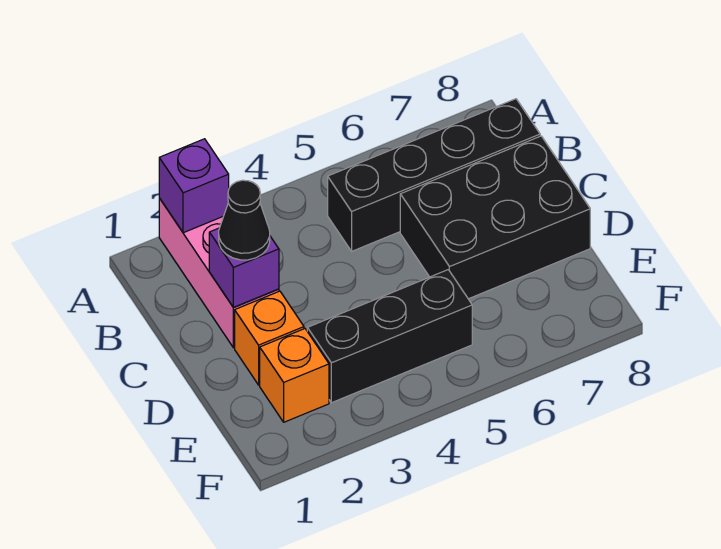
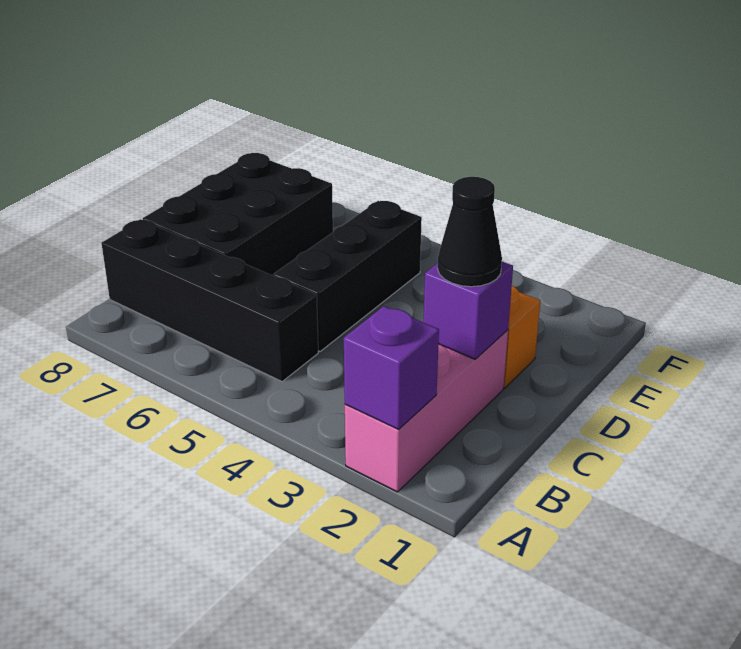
black 2x3 brick [400,136,590,299] -> black 2x3 brick turned to [143,153,333,276]
orange 1x1 brick [260,329,329,422] -> none
black 1x3 brick [307,270,472,403] -> black 1x3 brick turned to [273,201,422,351]

